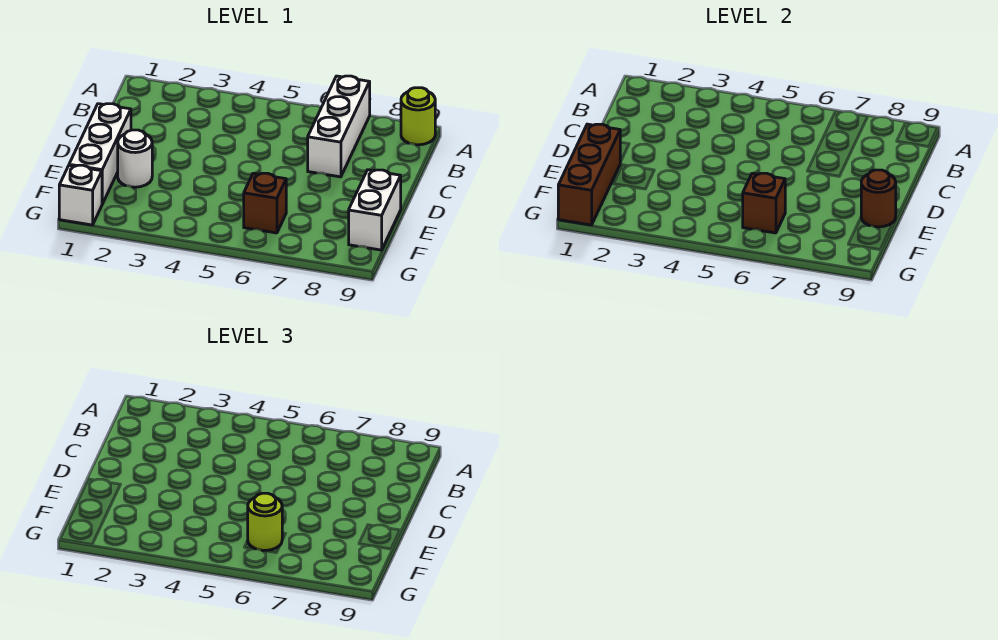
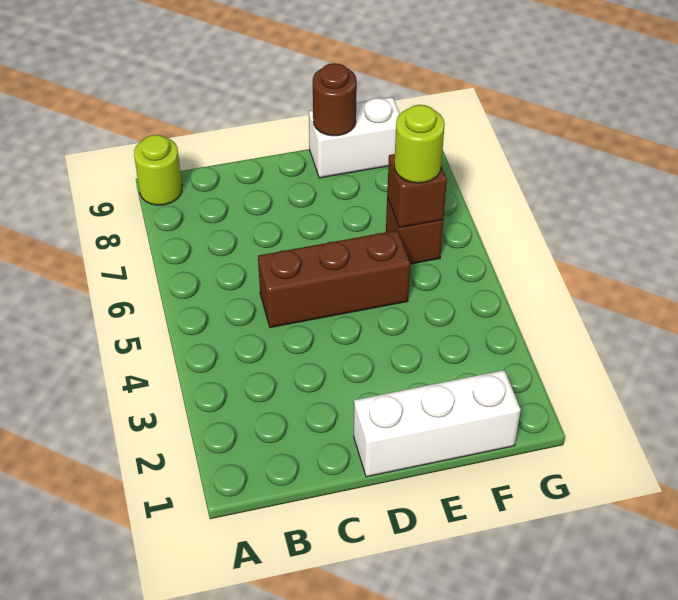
white 1x3 brick [308,76,370,177] -> none
brown 1x3 brick [558,124,620,225] -> brown 1x3 brick moved to [258,230,410,328]
white 1x1 round brick [118,130,152,187] -> none
white 1x1 brick [59,165,102,225] -> none

